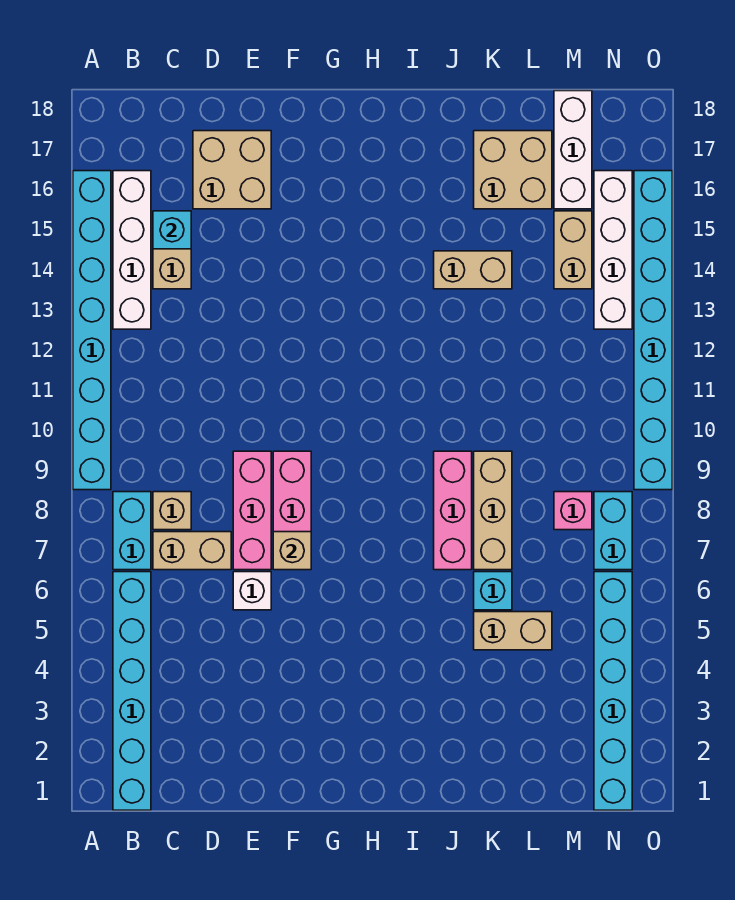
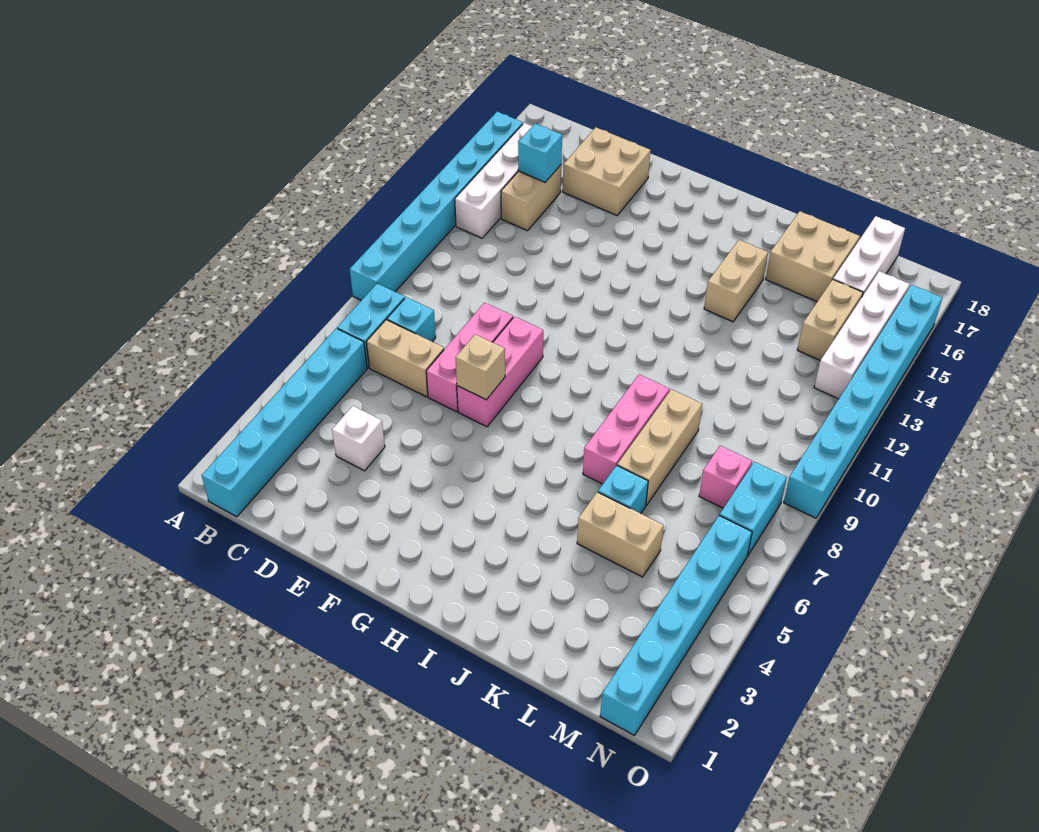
tan 1x1 brick [153,492,191,530] -> cyan 1x1 brick [387,297,436,342]
white 1x1 brick [233,572,271,610] -> white 1x1 brick moved to [332,406,385,471]
tan 1x2 brick [434,251,512,289] -> tan 1x2 brick turned to [704,240,768,322]

